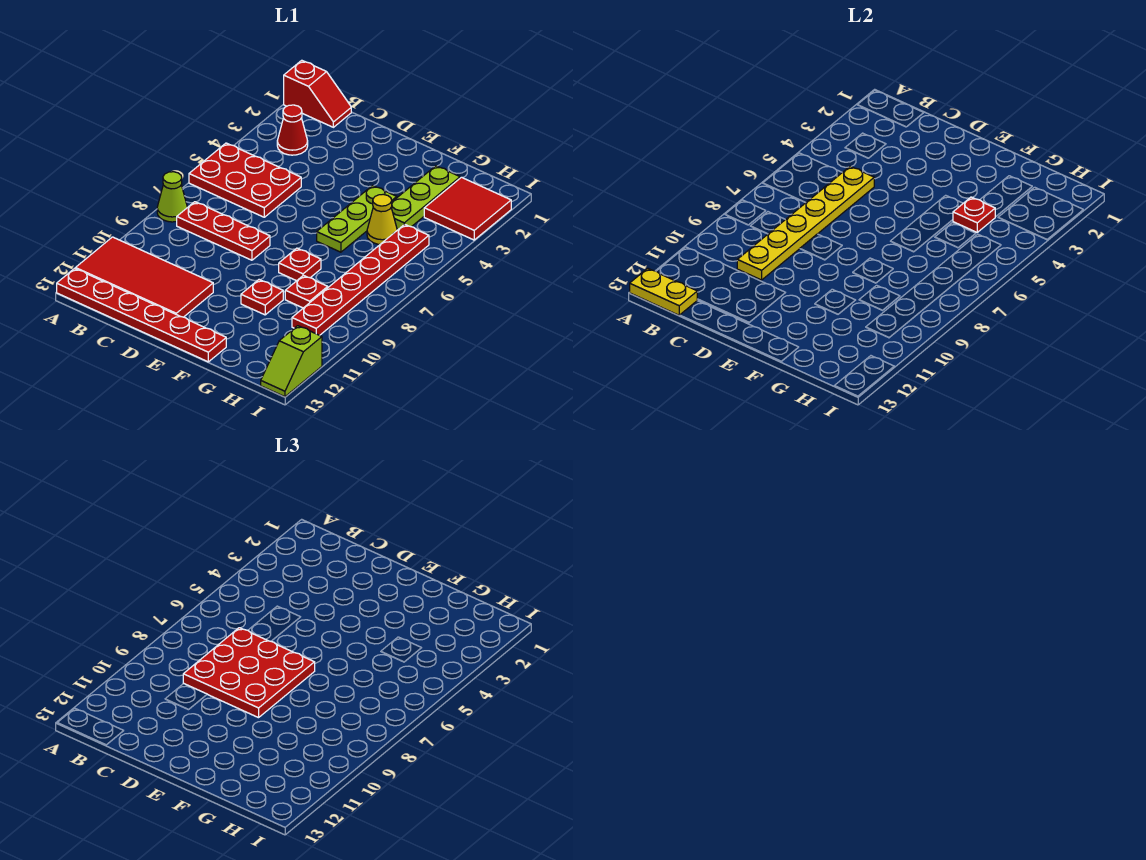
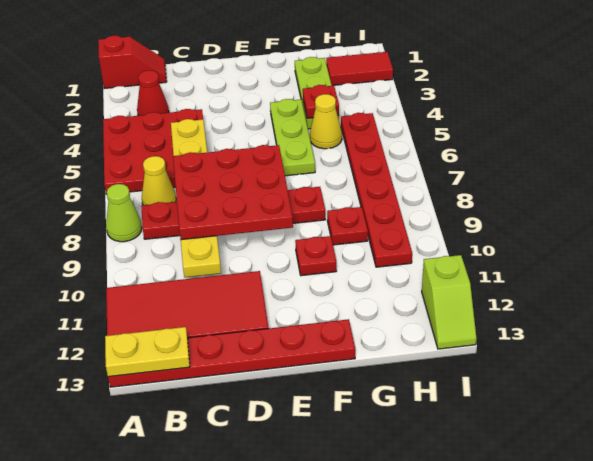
red 2x3 plate [189,143,301,217] -> red 3x3 plate [103,109,203,194]
none -> yellow 1x1 cone [142,156,176,205]
red 2x2 tile [424,177,511,240] -> red 1x2 tile [326,52,393,86]

